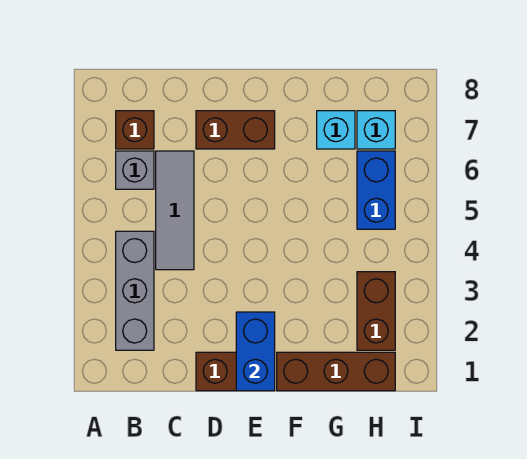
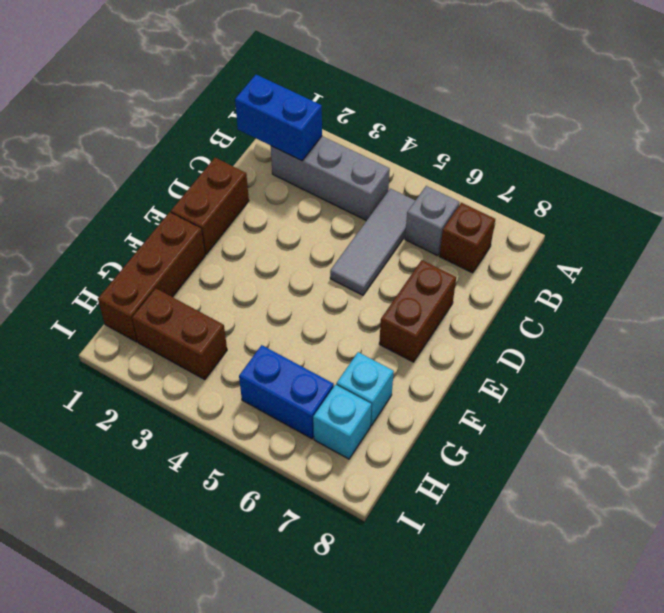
grey 1x3 tile [156,151,194,270] -> grey 1x3 tile turned to [330,188,415,295]
blue 1x2 brick [236,312,275,391] -> blue 1x2 brick moved to [235,75,322,161]

